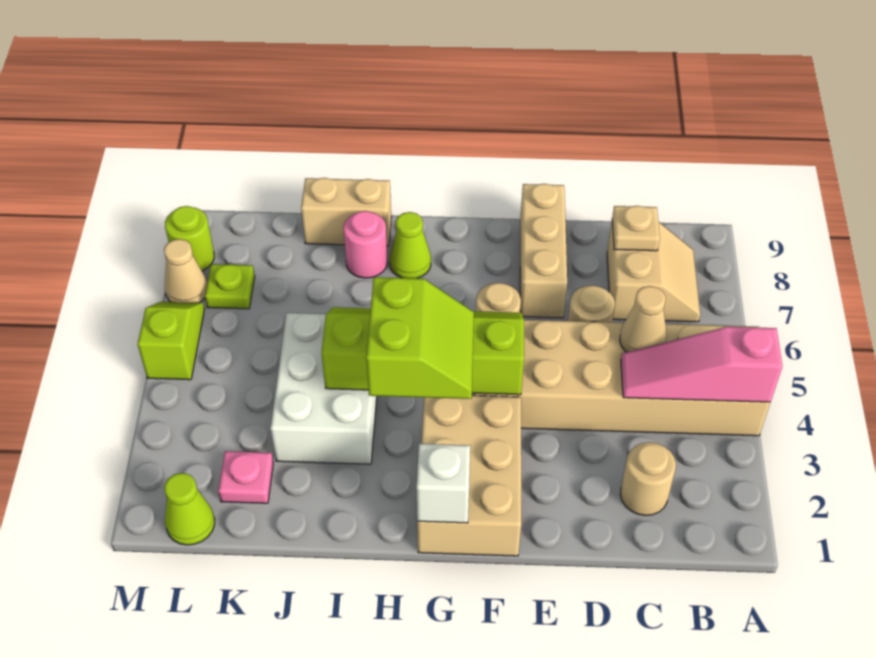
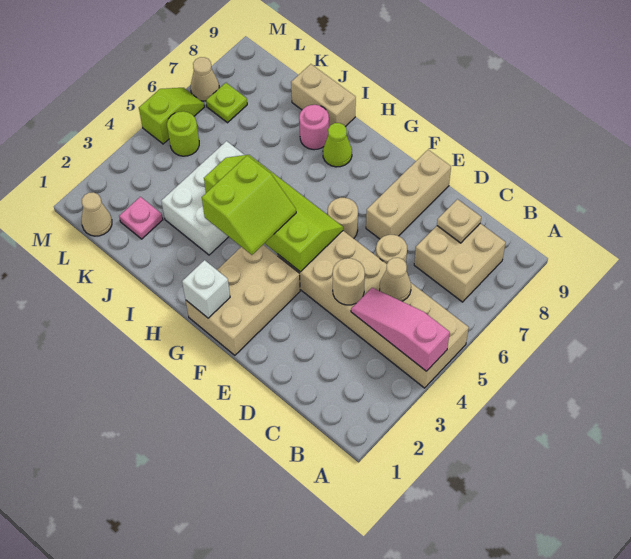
tan 2x2 slope [607,222,700,322] -> tan 2x2 brick [414,223,506,302]
tan 1x1 round brick [620,442,676,515] -> tan 1x1 round brick moved to [333,258,365,305]
lime 1x1 cone [164,473,215,545] -> tan 1x1 cone [82,192,112,236]
lime 1x1 round brick [165,206,214,271] -> lime 1x1 round brick moved to [167,111,199,156]

